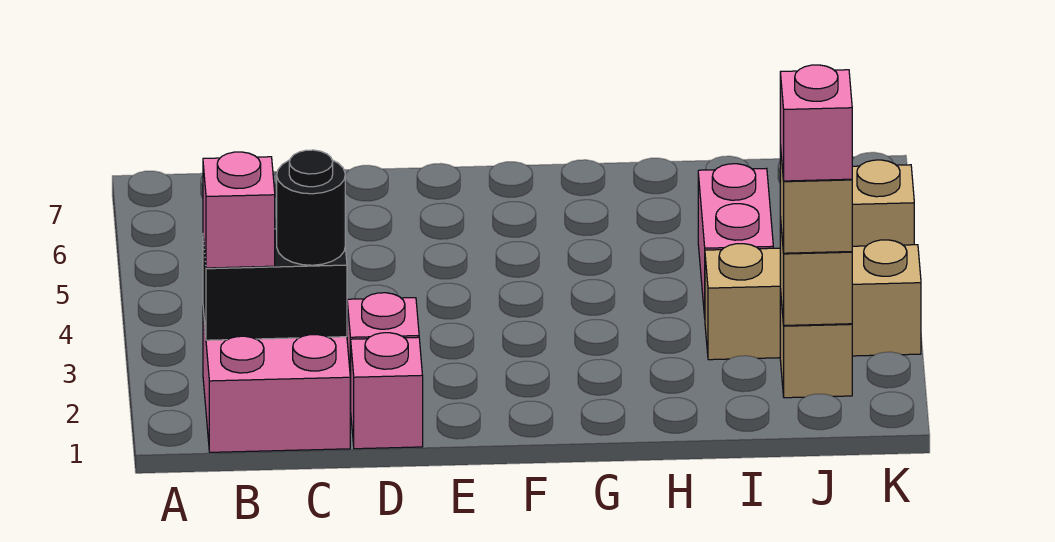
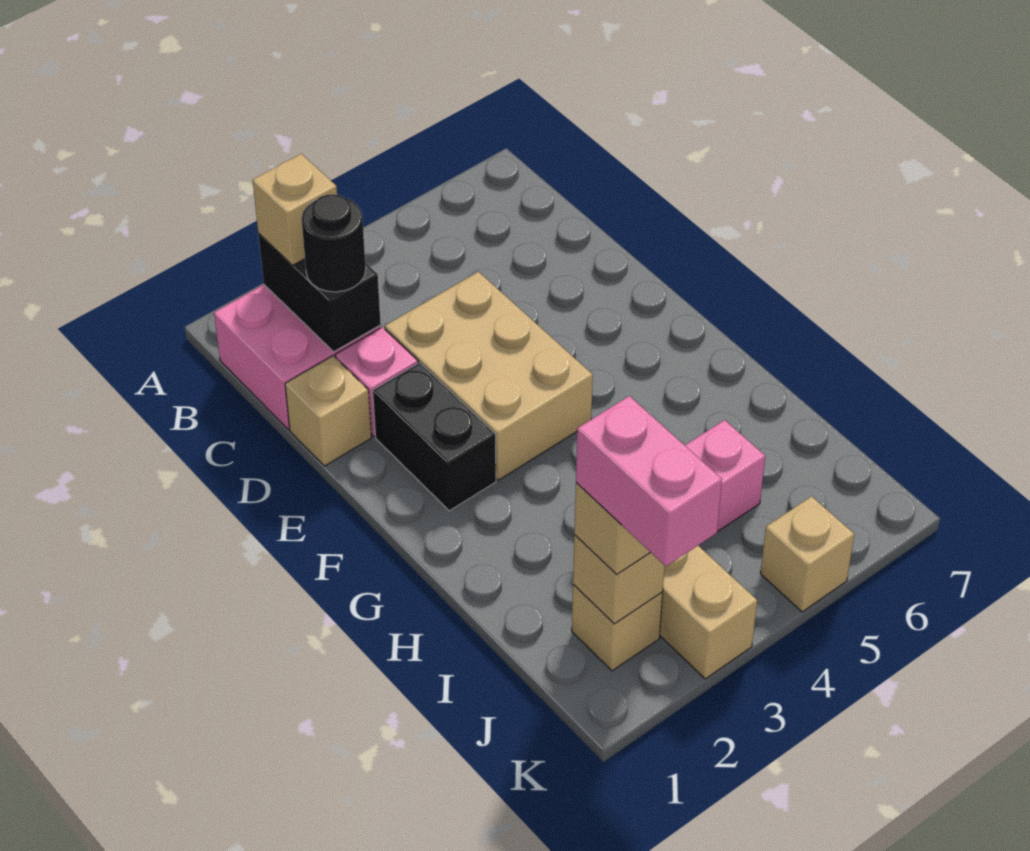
pink 1x1 brick [203,152,275,268] -> tan 1x1 brick [253,154,337,265]
pink 1x1 brick [350,333,423,449] -> tan 1x1 brick [285,356,371,466]
none -> tan 2x3 brick [385,272,593,480]
none -> black 1x2 brick [373,363,496,511]
pink 1x1 brick [780,65,852,181] -> pink 1x2 brick [576,396,722,566]

